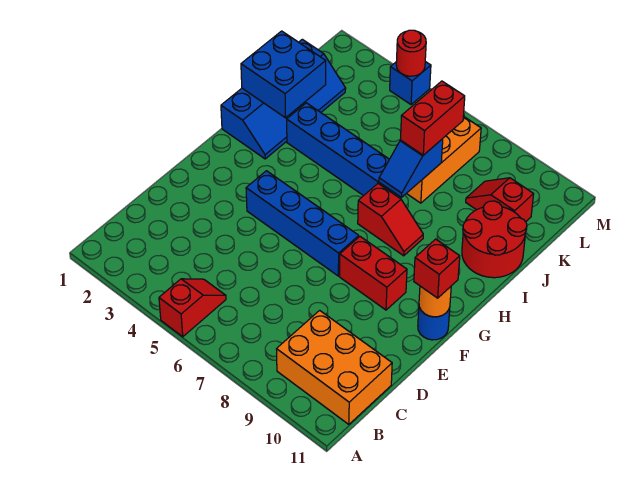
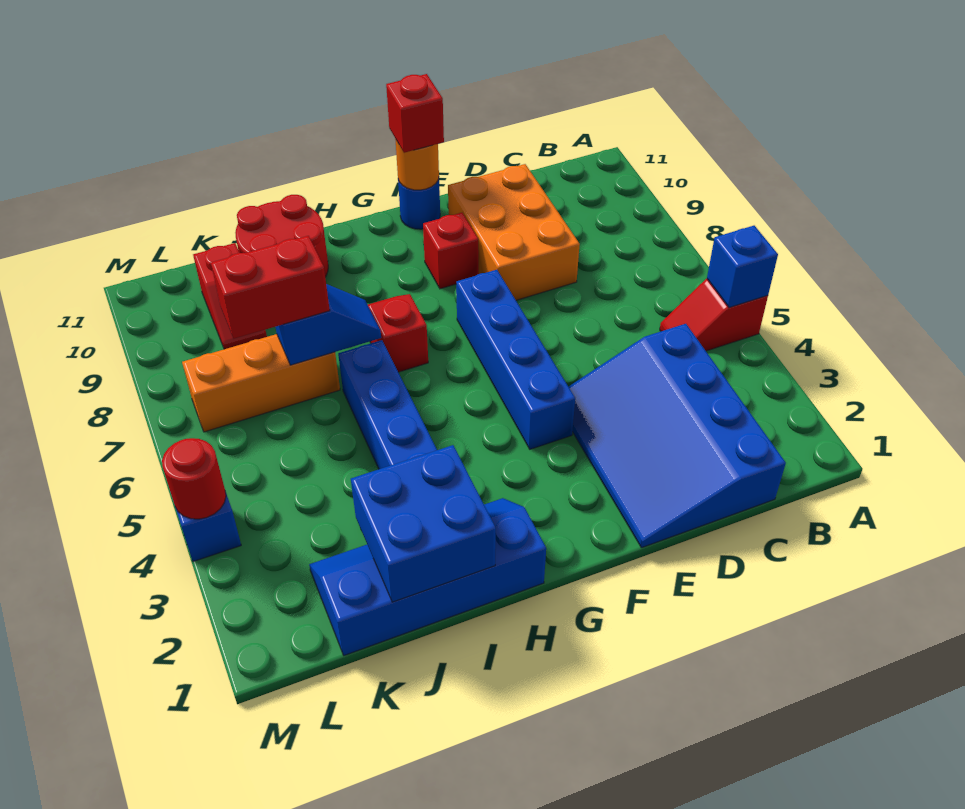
none -> blue 1x1 brick [707,226,778,307]
orange 2x3 brick [277,310,392,424] -> orange 2x3 brick moved to [448,164,580,300]
none -> blue 3x4 slope [569,324,786,548]
red 1x2 brick [340,237,407,310] -> red 1x1 brick [423,213,479,289]

